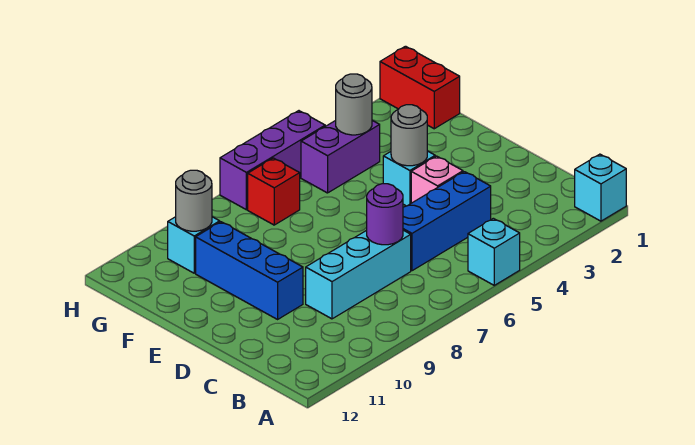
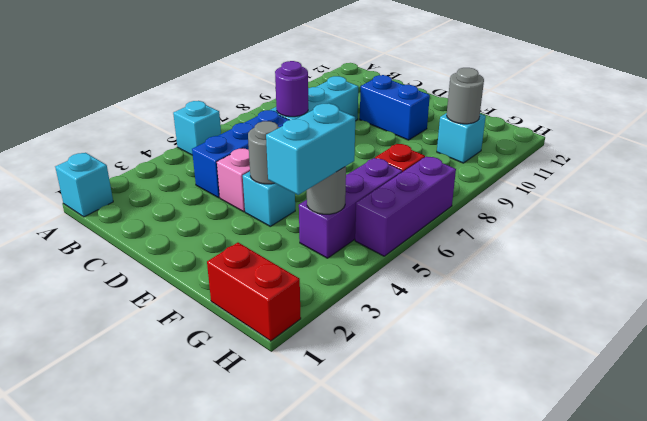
blue 1x3 brick [196,222,303,319] -> blue 1x2 brick [360,75,430,140]
none -> cyan 1x2 brick [266,103,355,195]
purple 1x2 brick [301,120,380,193] -> purple 1x3 brick [299,158,402,258]

